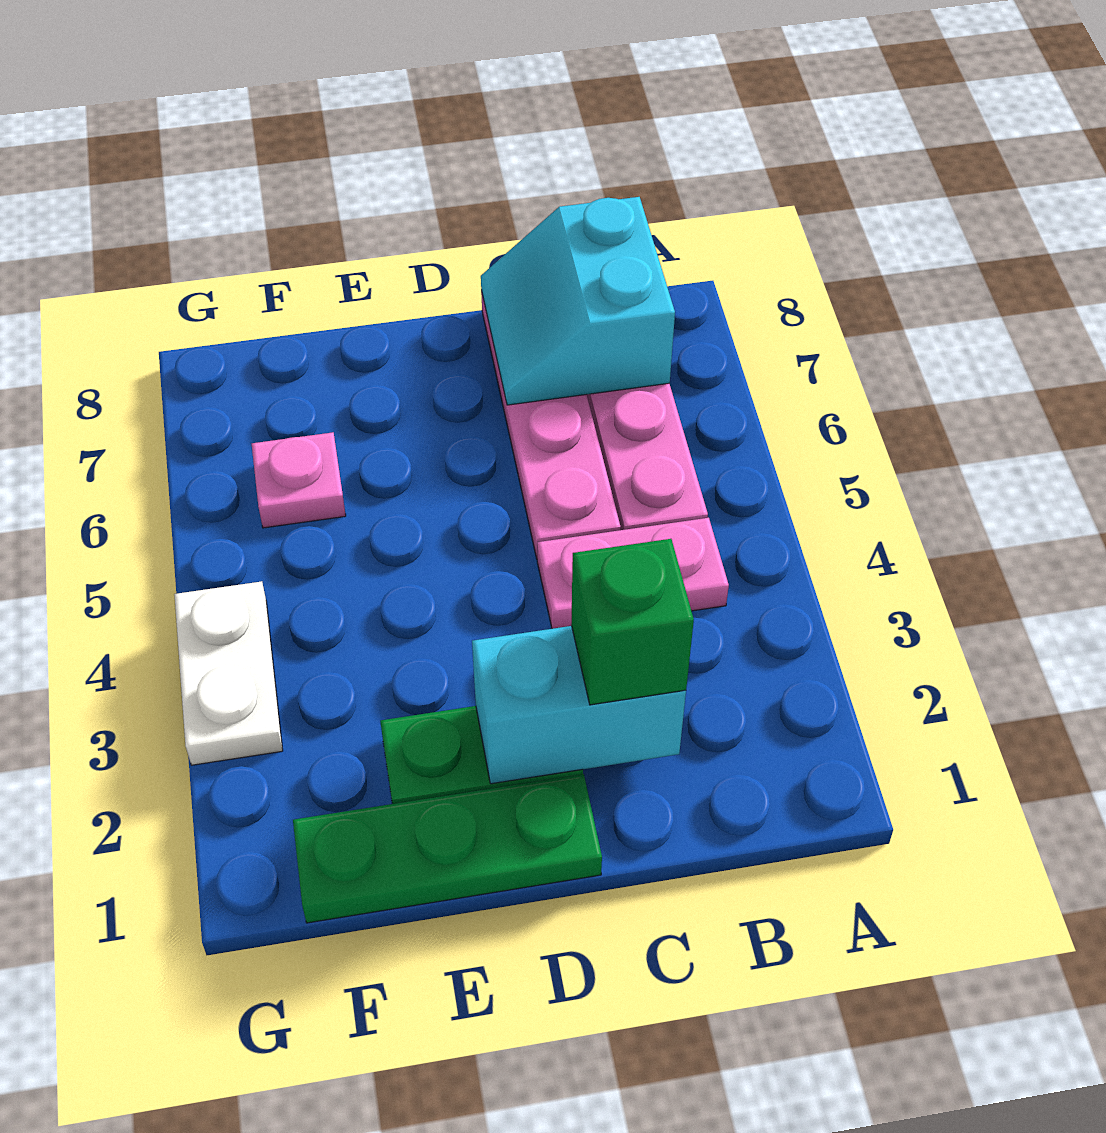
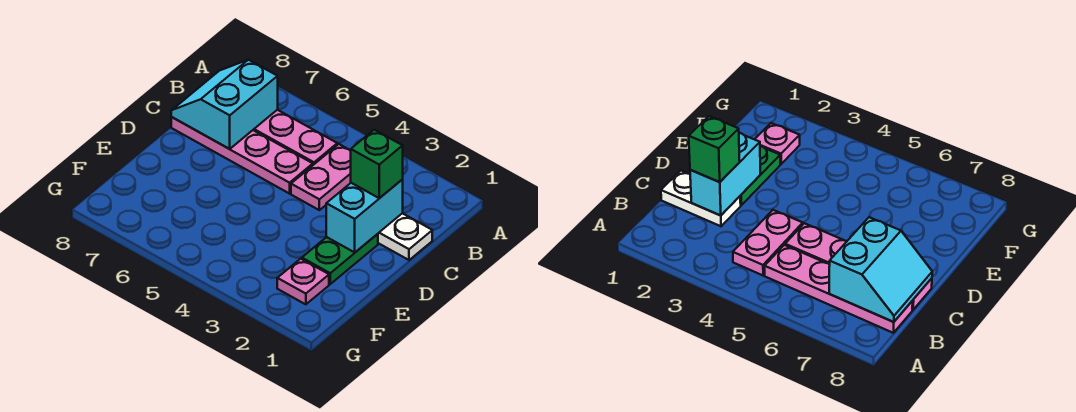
cyan 2x2 slope [481,197,675,405] -> cyan 2x2 slope turned to [171,60,278,149]
green 1x3 plate [293,774,602,923] -> none
pink 1x1 plate [252,432,346,528] -> pink 1x1 plate moved to [277,259,329,304]
white 1x2 plate [174,581,283,765] -> white 1x2 plate moved to [378,213,432,260]

